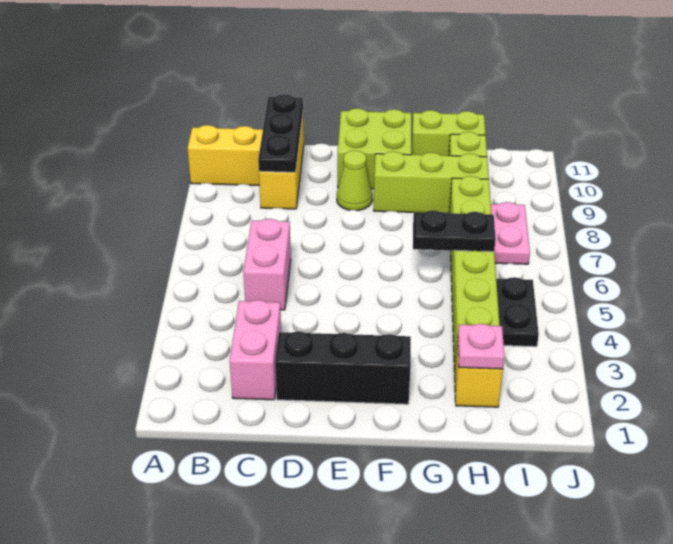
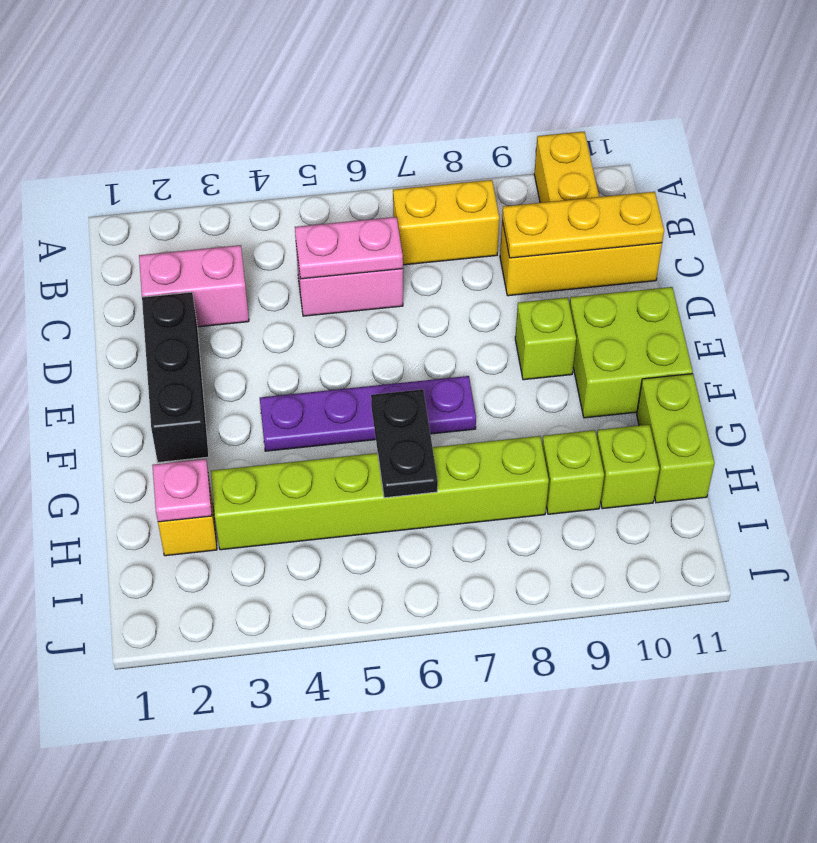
none -> yellow 1x2 brick [393,180,499,265]
black 1x3 plate [258,94,303,172] -> yellow 1x3 plate [502,192,664,258]
lime 1x1 cone [337,150,372,210] -> lime 1x1 brick [515,298,576,380]
none -> purple 1x4 plate [260,376,476,451]
lime 1x3 brick [374,151,489,213] -> lime 1x1 brick [542,430,604,514]
black 1x2 plate [496,277,539,347] -> none
pink 1x2 plate [491,202,530,264] -> pink 1x2 plate moved to [295,217,403,279]

